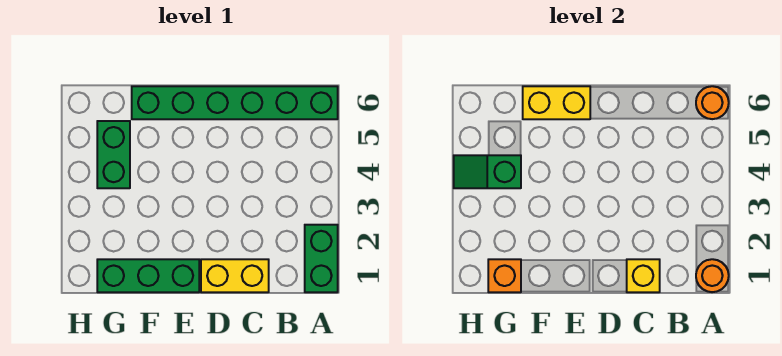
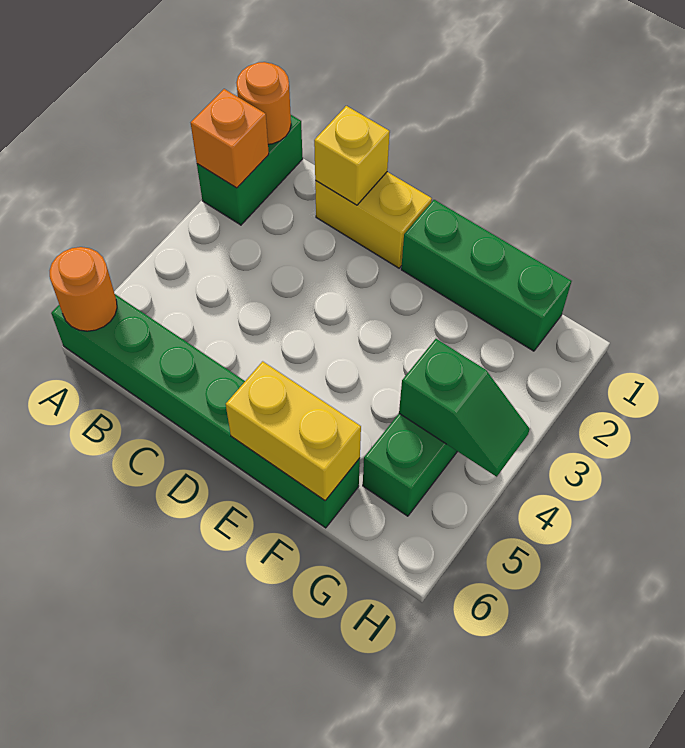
orange 1x1 brick [488,259,521,292] -> orange 1x1 brick moved to [191,89,269,188]

